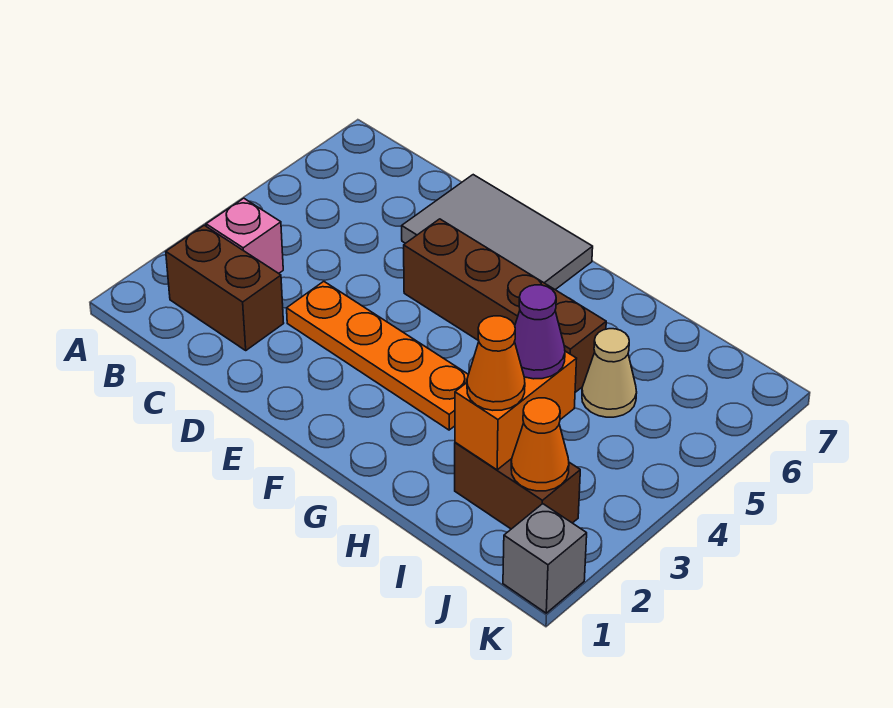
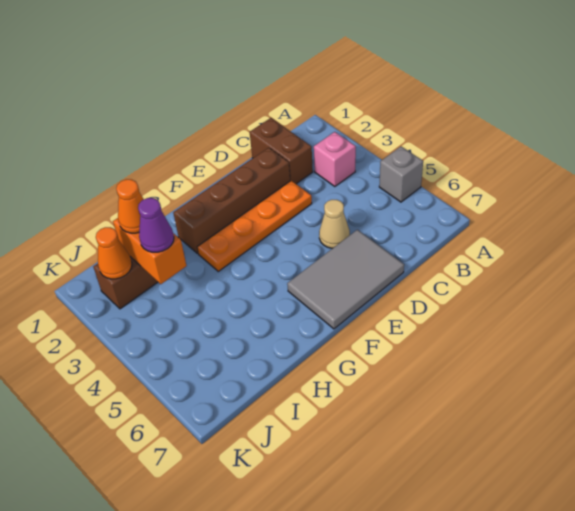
brown 1x2 brick [166,225,284,350] -> brown 1x2 brick turned to [250,118,313,184]
brown 1x4 brick [404,219,606,392] -> brown 1x4 brick moved to [173,148,290,253]
tan 1x1 cone [582,329,637,417] -> tan 1x1 cone moved to [319,200,350,248]
grey 1x1 brick [503,504,587,613] -> grey 1x1 brick moved to [379,147,423,202]

